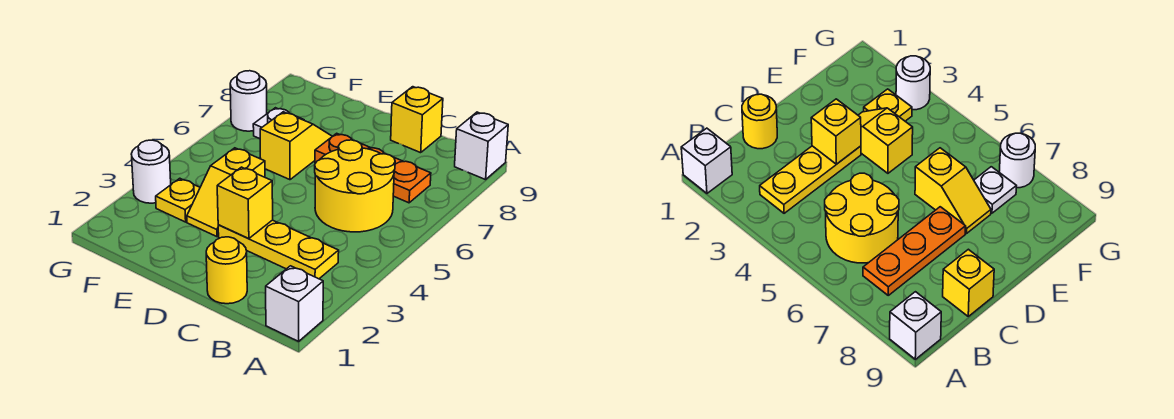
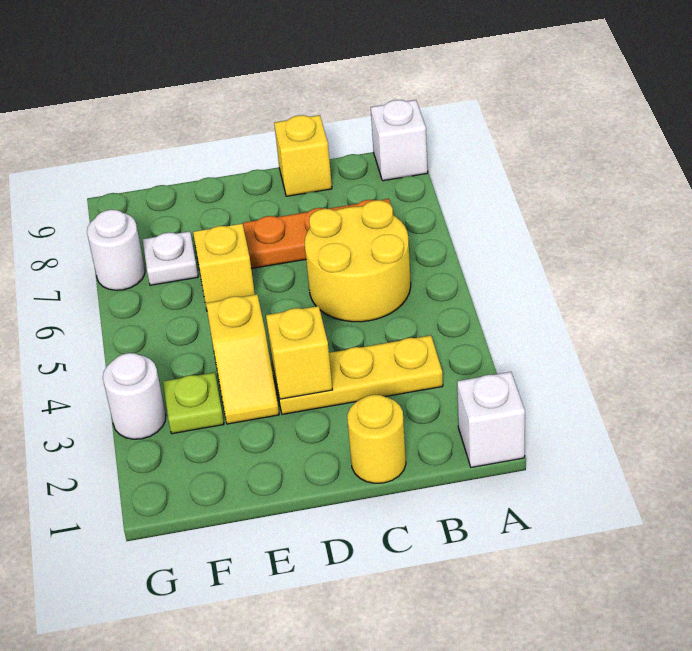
yellow 1x1 plate [156,178,200,222] -> lime 1x1 plate [163,372,224,434]

